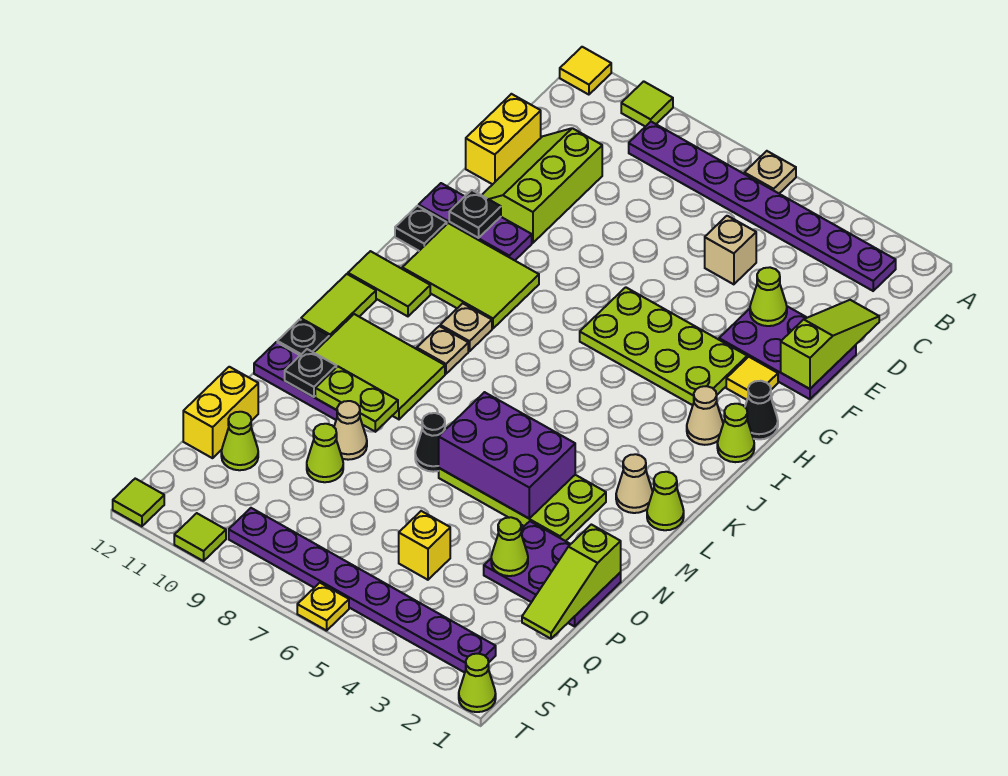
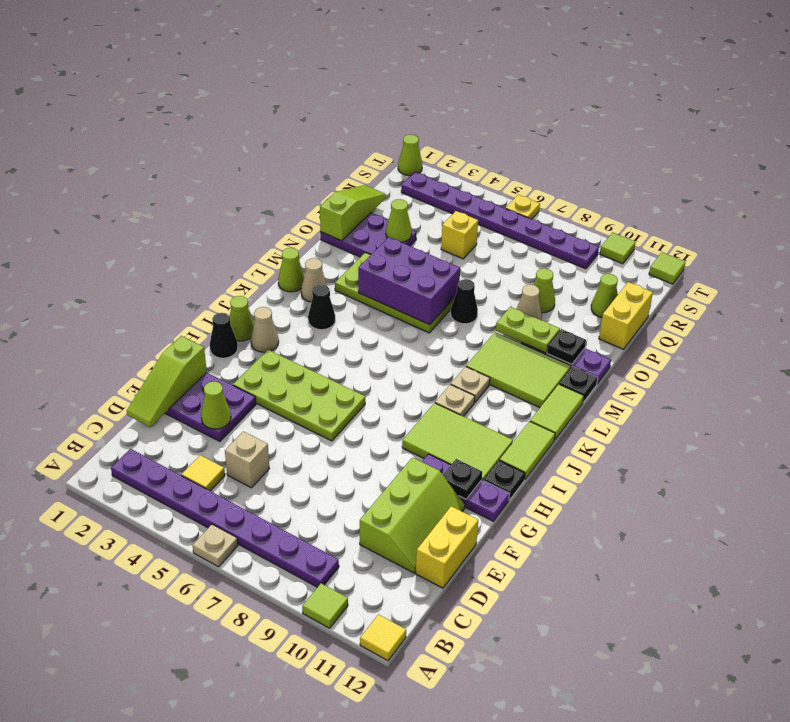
yellow 1x1 tile [726,357,778,400] -> yellow 1x1 tile moved to [181,455,225,491]
lime 1x2 tile [348,251,430,316] -> lime 1x2 tile turned to [500,421,555,480]
none -> black 1x1 cone [308,285,335,330]

